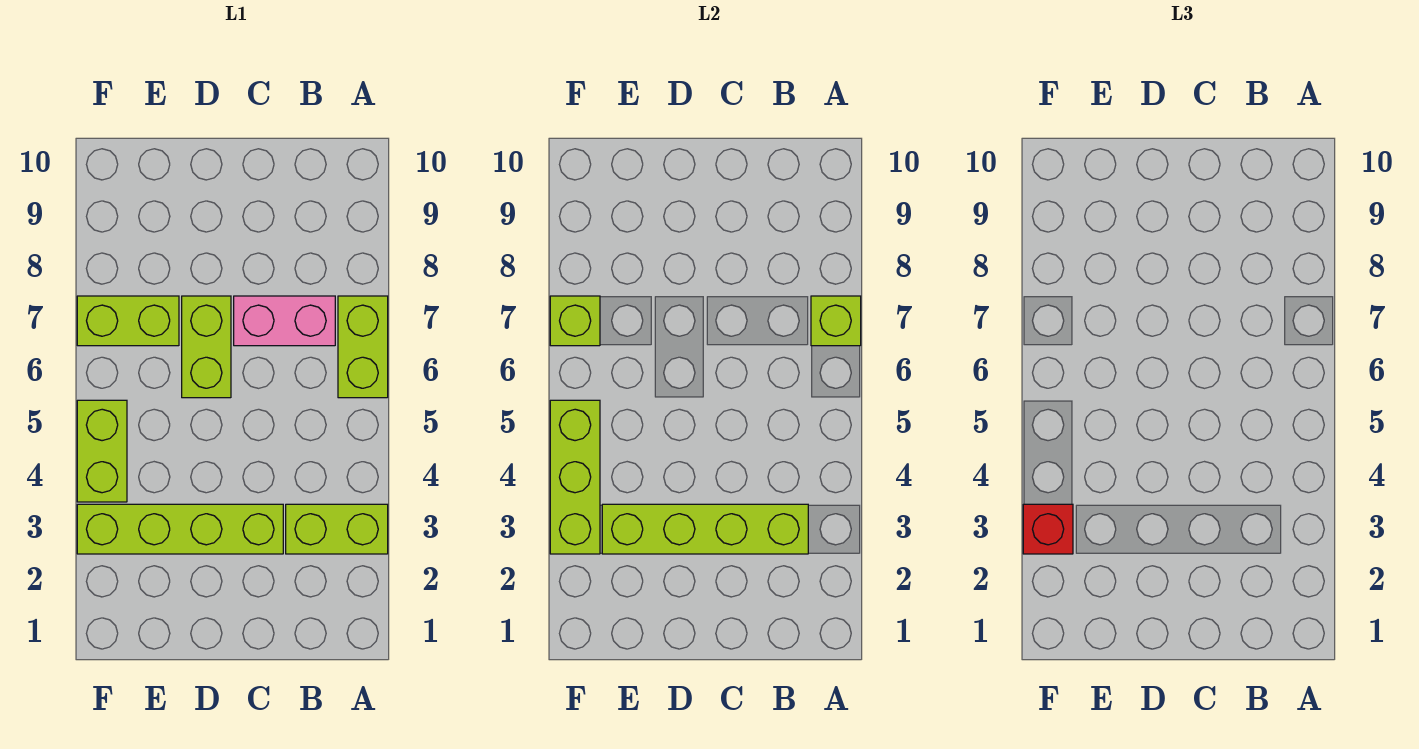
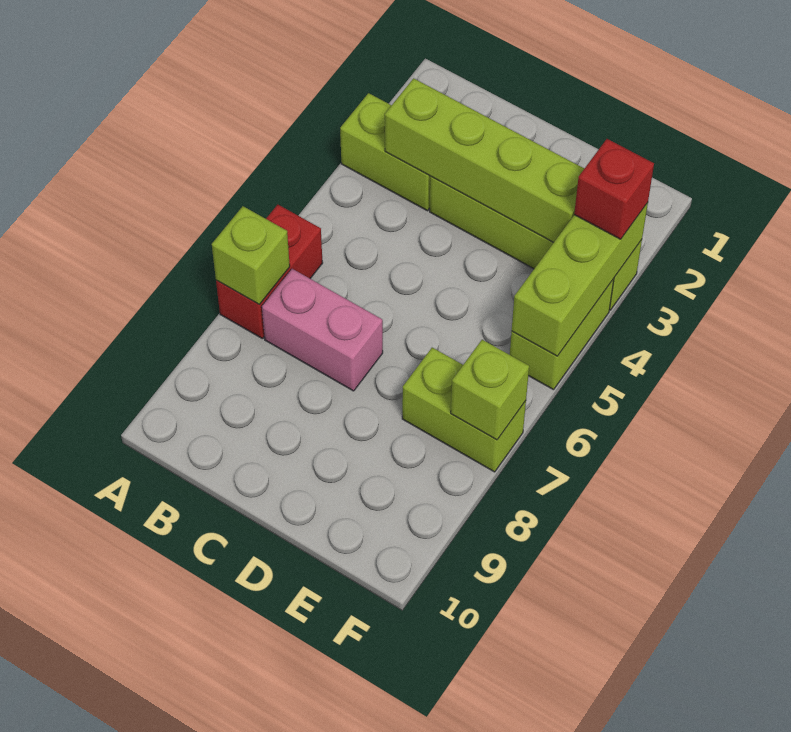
lime 1x2 brick [338,296,388,398] -> red 1x2 brick [216,205,323,339]
lime 1x2 brick [182,296,231,398] -> none

